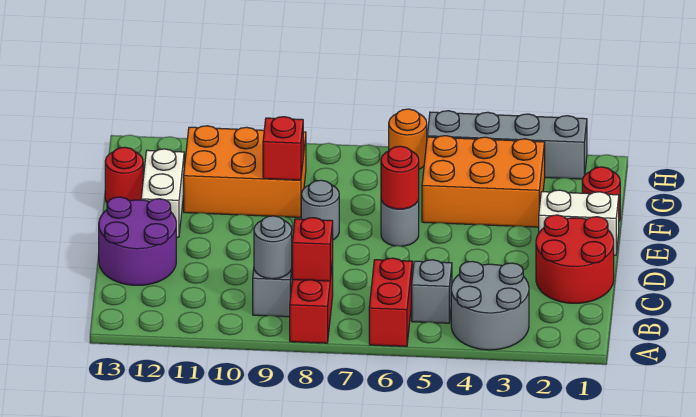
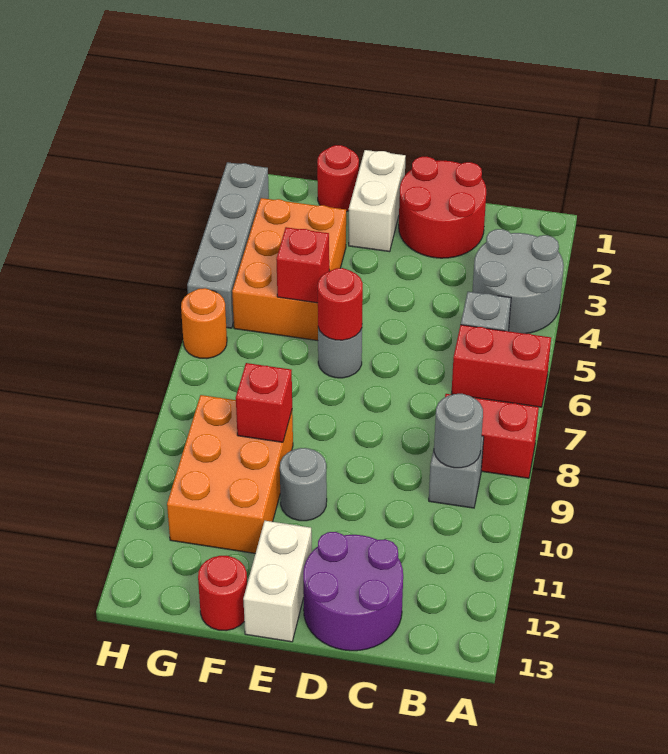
red 1x1 brick [292,218,333,281] -> red 1x1 brick moved to [276,227,329,303]
grey 1x1 round brick [301,180,339,240] -> grey 1x1 round brick moved to [280,448,327,521]
white 1x2 brick [141,149,184,237] -> white 1x2 brick turned to [243,521,312,642]

